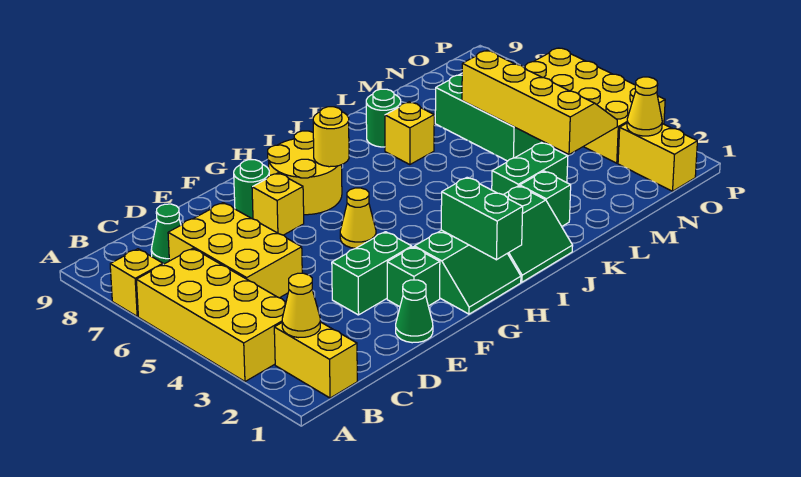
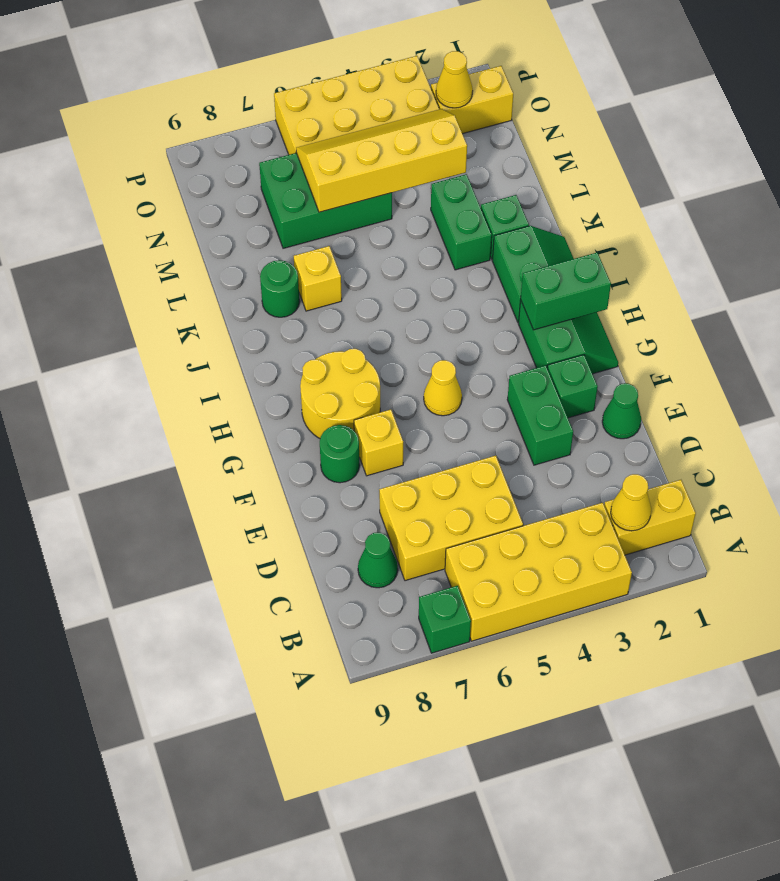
yellow 1x1 brick [110,249,163,316] -> green 1x1 brick [419,586,471,653]
yellow 1x1 round brick [313,107,349,167] -> none

